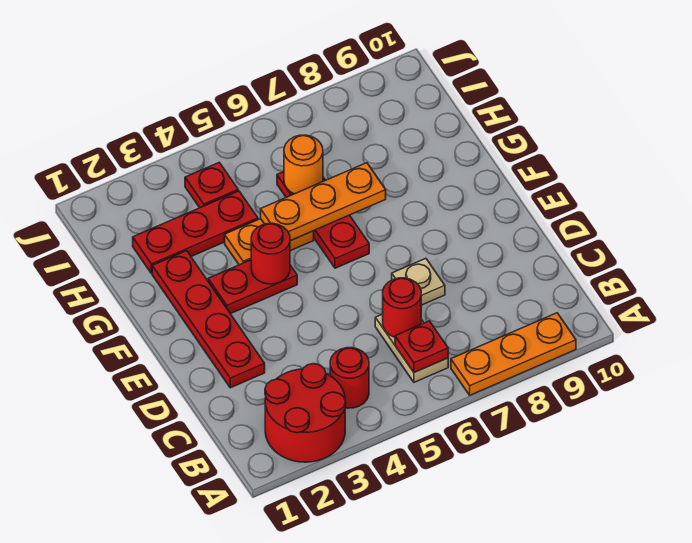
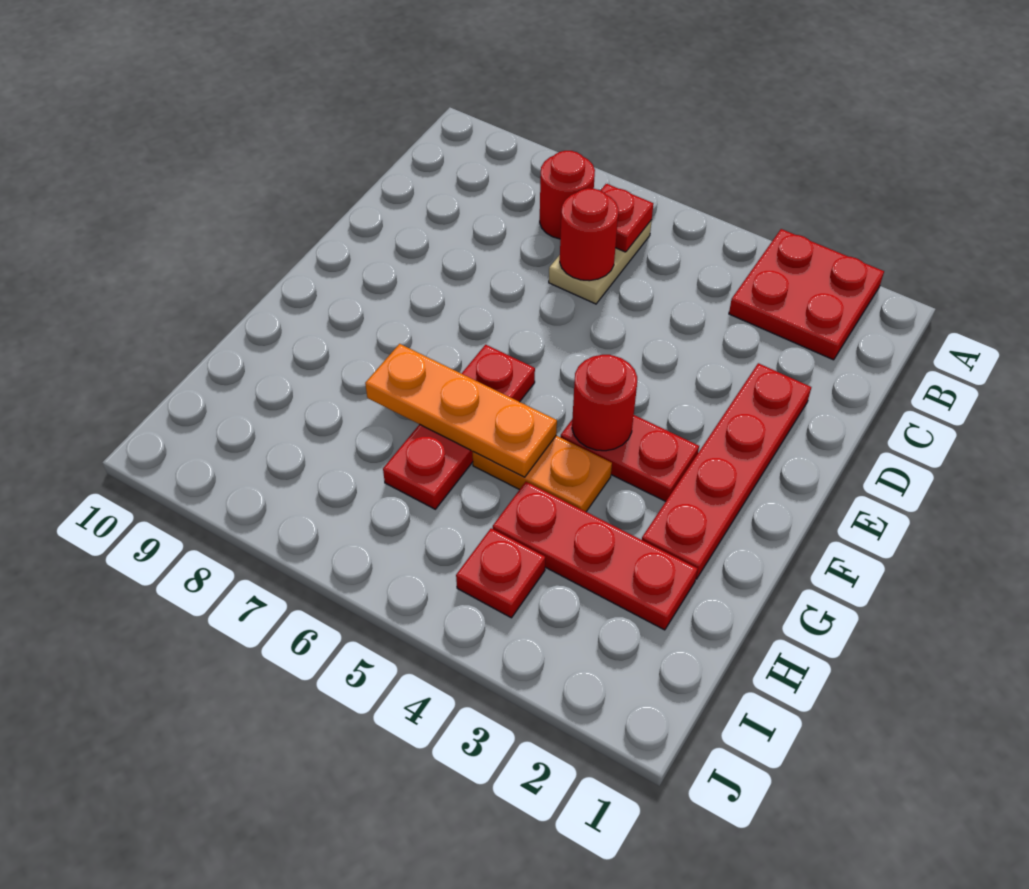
red 2x2 round brick [265,364,346,462] -> red 2x2 plate [729,229,884,360]
orange 1x3 plate [451,313,576,395] -> none
red 1x1 round brick [330,348,369,408] -> red 1x1 round brick moved to [540,151,595,239]
tan 1x1 plate [392,258,445,305] -> none
orange 1x1 round brick [284,135,323,194] -> none

